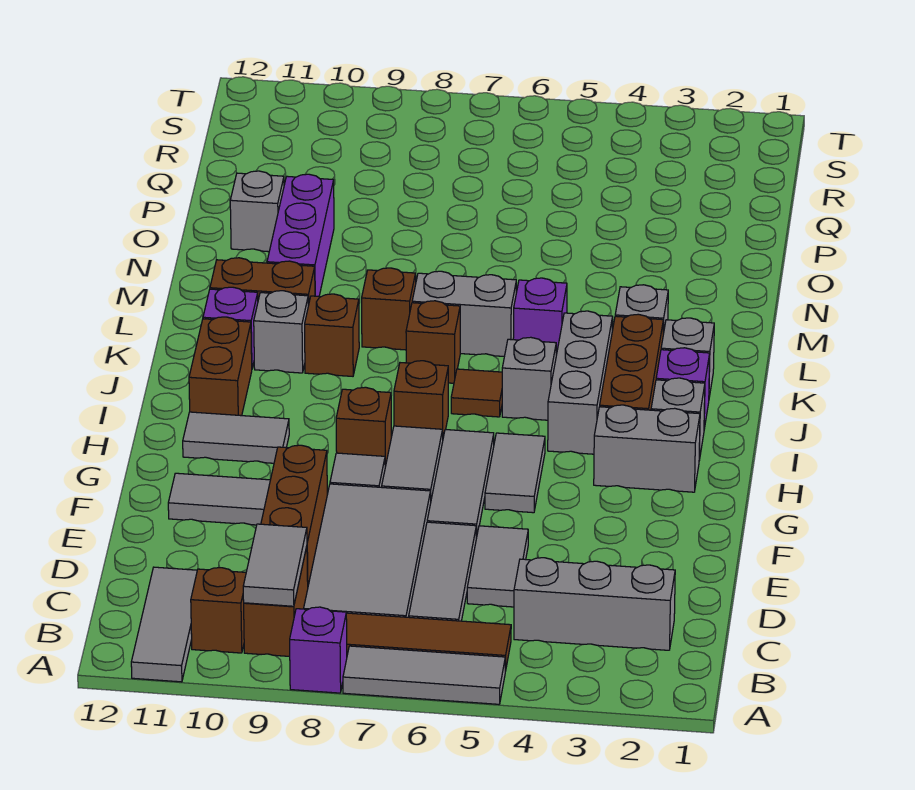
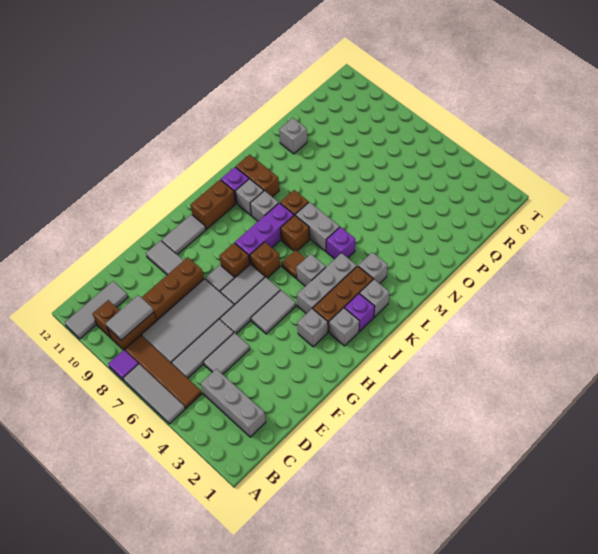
purple 1x1 brick [290,607,347,693] -> purple 1x1 tile [108,350,138,380]
grey 1x2 brick [594,405,700,492] -> grey 1x1 brick [297,309,328,347]
grey 1x2 tile [183,412,289,463] -> grey 1x2 tile turned to [162,214,206,255]
brown 1x1 brick [305,294,359,376] -> grey 1x1 brick [250,191,279,221]
purple 1x3 brick [267,174,334,296] -> purple 1x3 brick moved to [235,203,294,264]

